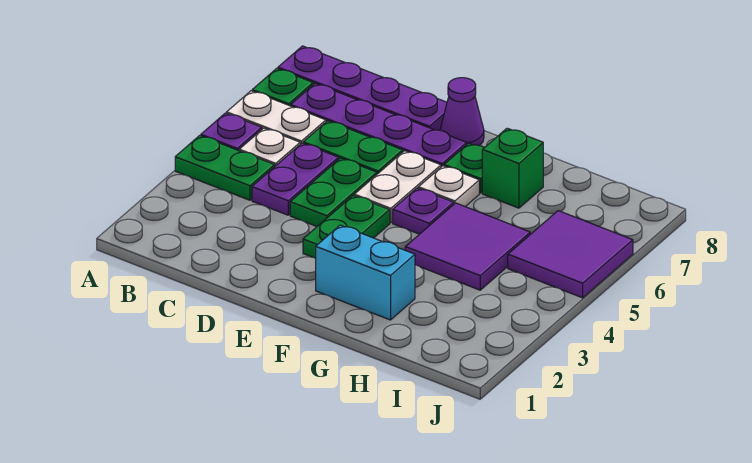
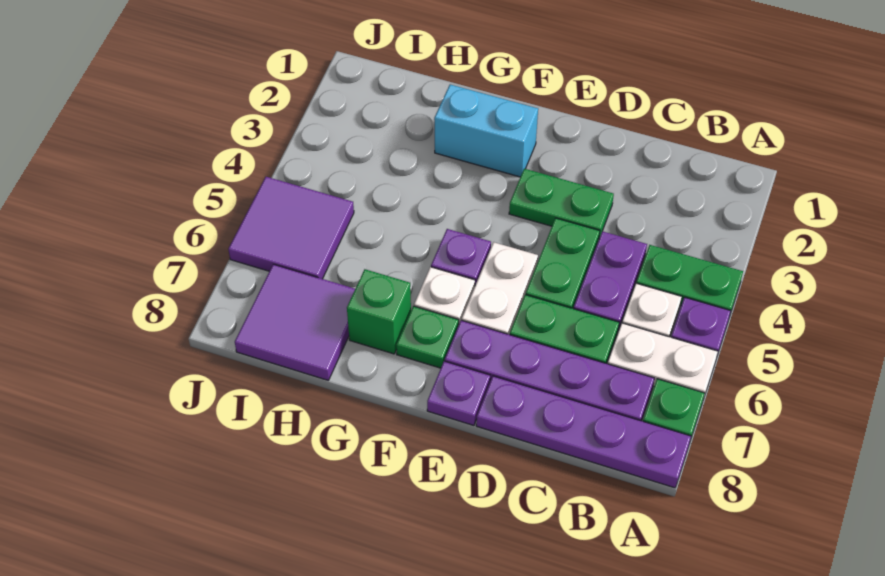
green 1x2 plate [303,195,390,258] -> green 1x2 plate turned to [509,169,614,238]
purple 1x1 cone [440,78,484,146] -> purple 1x1 plate [427,361,490,425]
purple 2x2 tile [405,203,530,290] -> purple 2x2 tile moved to [235,264,355,380]

